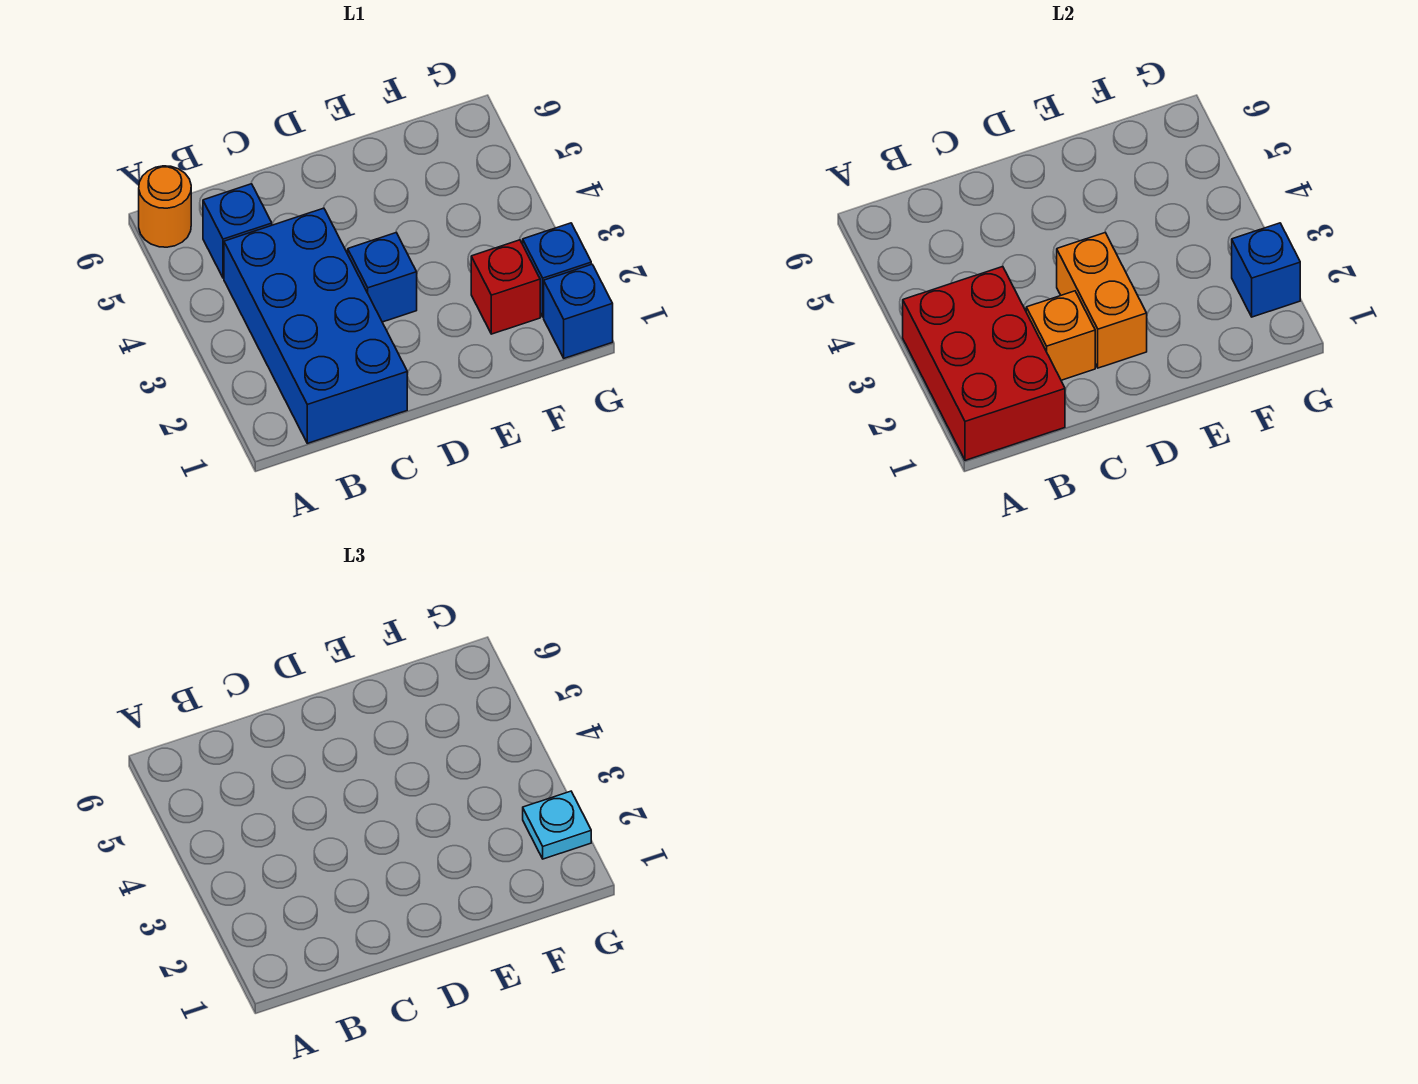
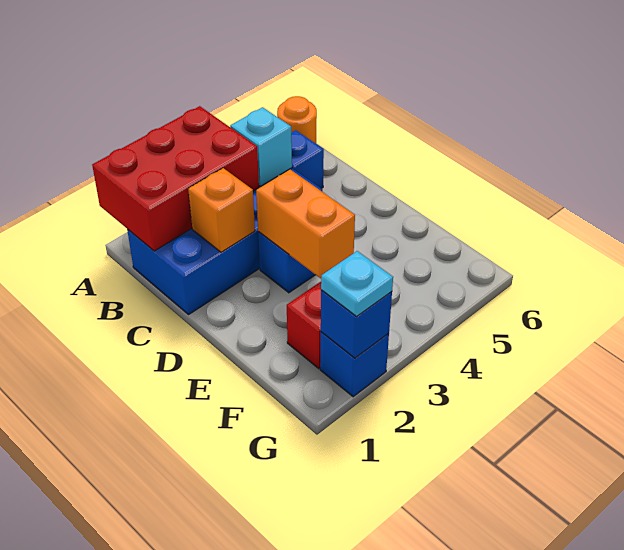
none -> cyan 1x1 brick [230,107,292,186]
orange 1x2 brick [1057,233,1147,368] -> orange 1x2 brick turned to [256,169,355,278]
blue 1x1 brick [544,264,613,358] -> none

